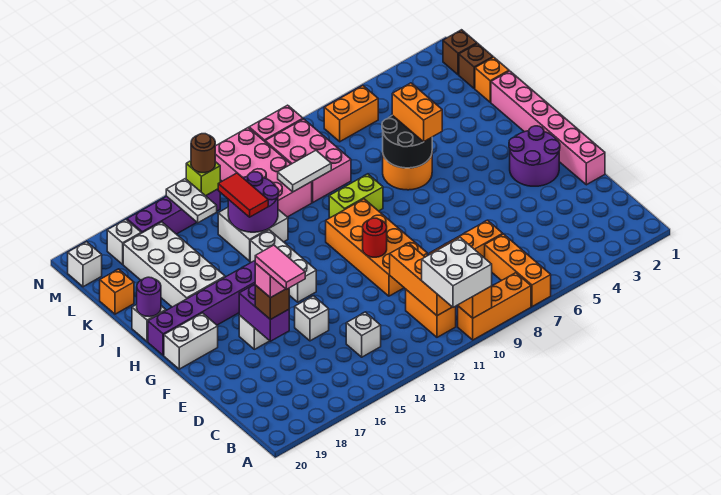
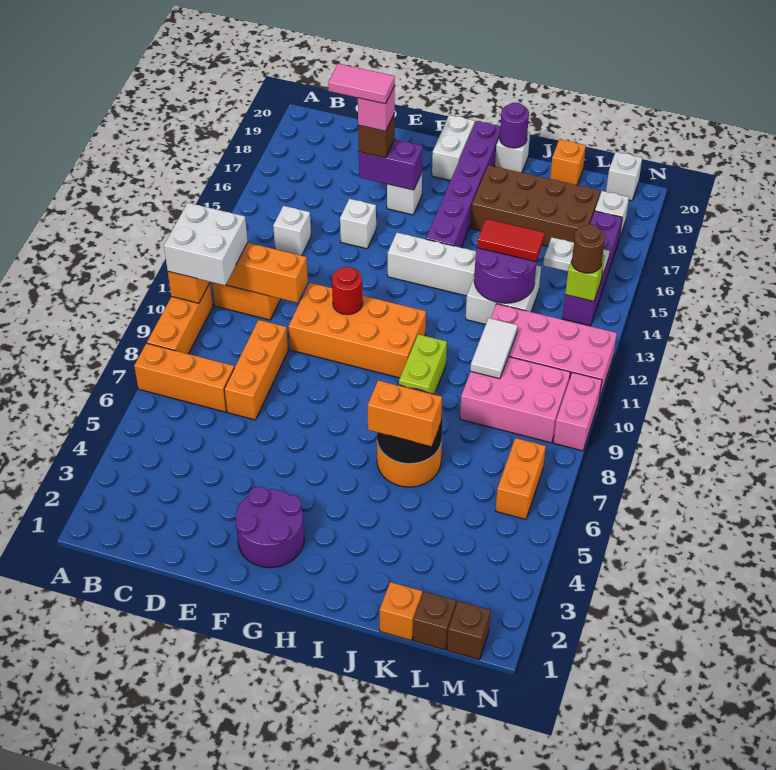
pink 1x6 brick [491,71,605,185] -> none
white 2x4 brick [123,222,225,307] -> brown 2x4 brick [471,165,600,246]

